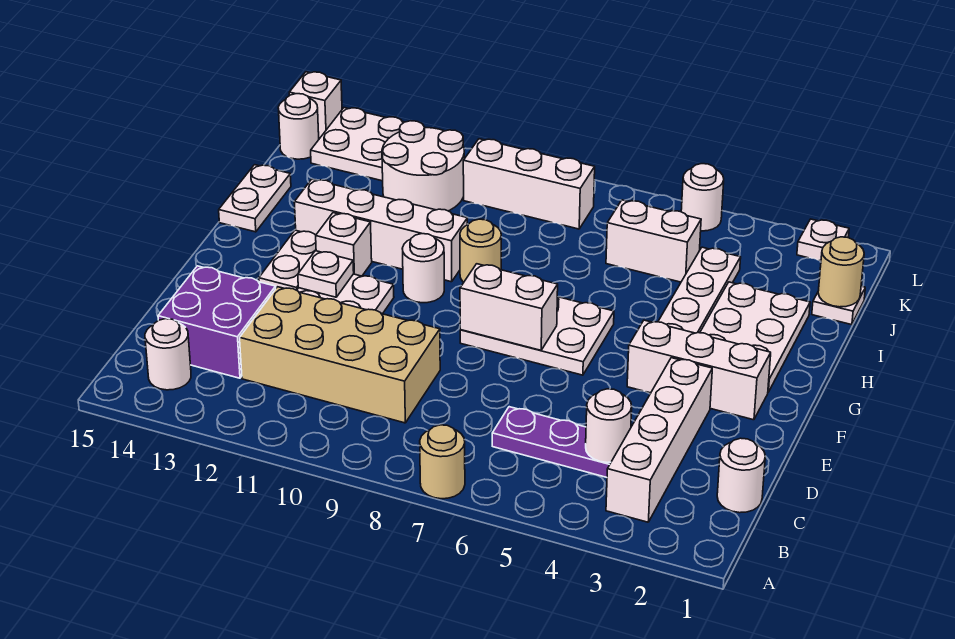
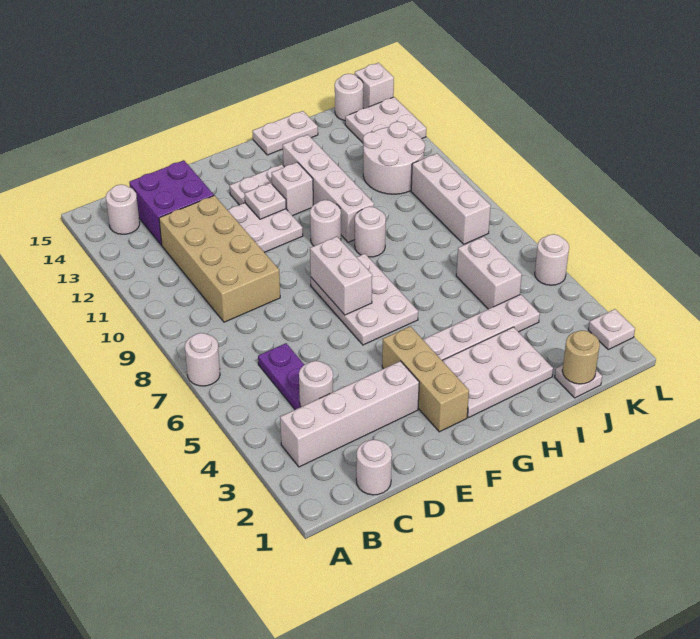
tan 1x1 round brick [420,425,465,499] -> white 1x1 round brick [185,333,220,386]
white 1x3 brick [627,320,771,420] -> tan 1x3 brick [382,326,469,432]
tan 1x1 round brick [460,219,501,282] -> white 1x1 round brick [355,207,386,257]

